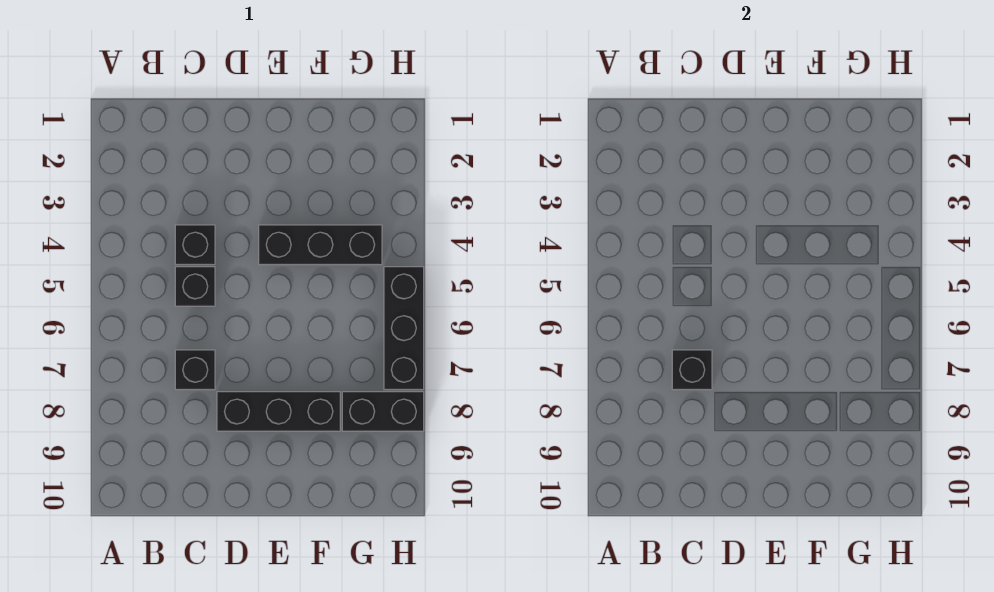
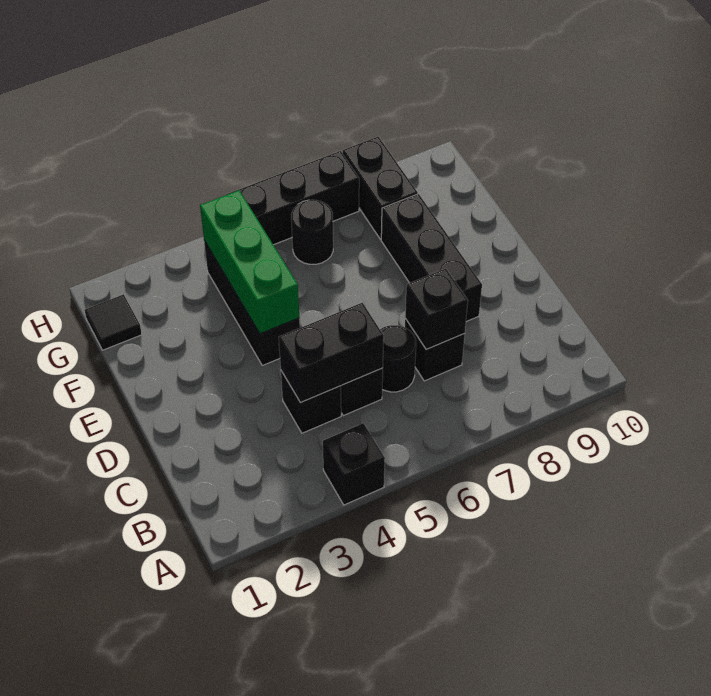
none -> black 1x1 brick [323,423,385,505]
none -> black 1x2 brick [279,303,384,403]
none -> black 1x1 round brick [380,325,416,392]
none -> green 1x3 brick [200,190,299,334]
none -> black 1x1 tile [85,294,142,350]
none -> black 1x1 round brick [291,200,333,264]

